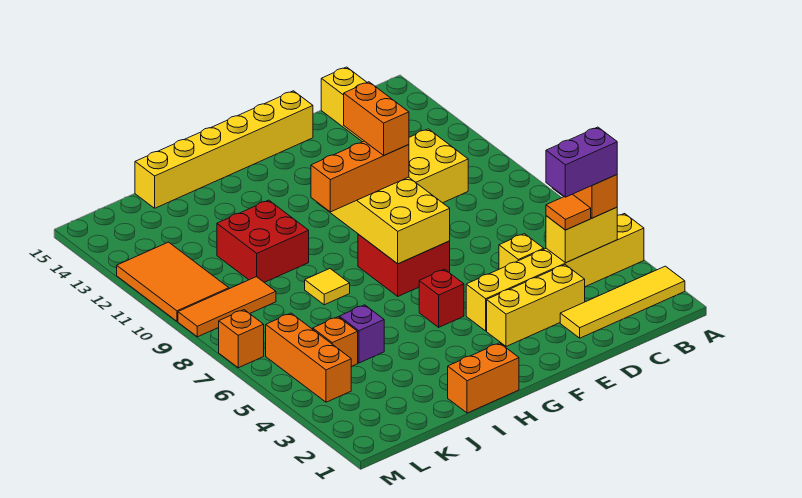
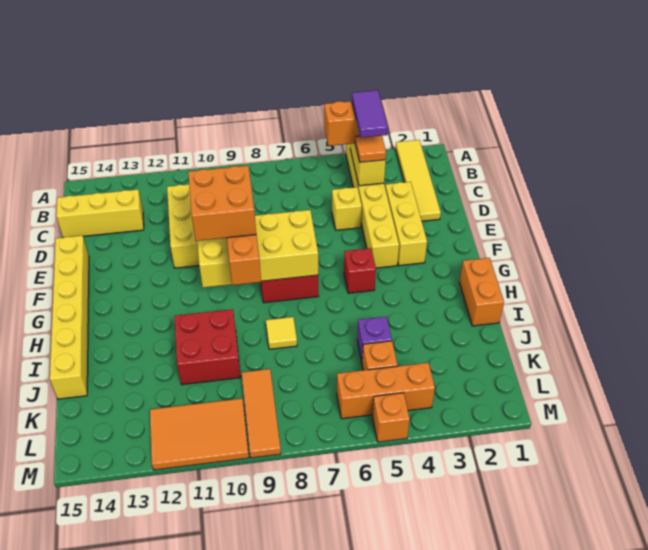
purple 1x2 brick [546,127,617,197] -> purple 1x2 tile [352,90,388,138]
orange 1x2 brick [344,82,409,155] -> orange 2x2 brick [188,166,256,241]
orange 1x1 brick [219,310,264,368] -> orange 1x1 brick moved to [372,393,410,442]

